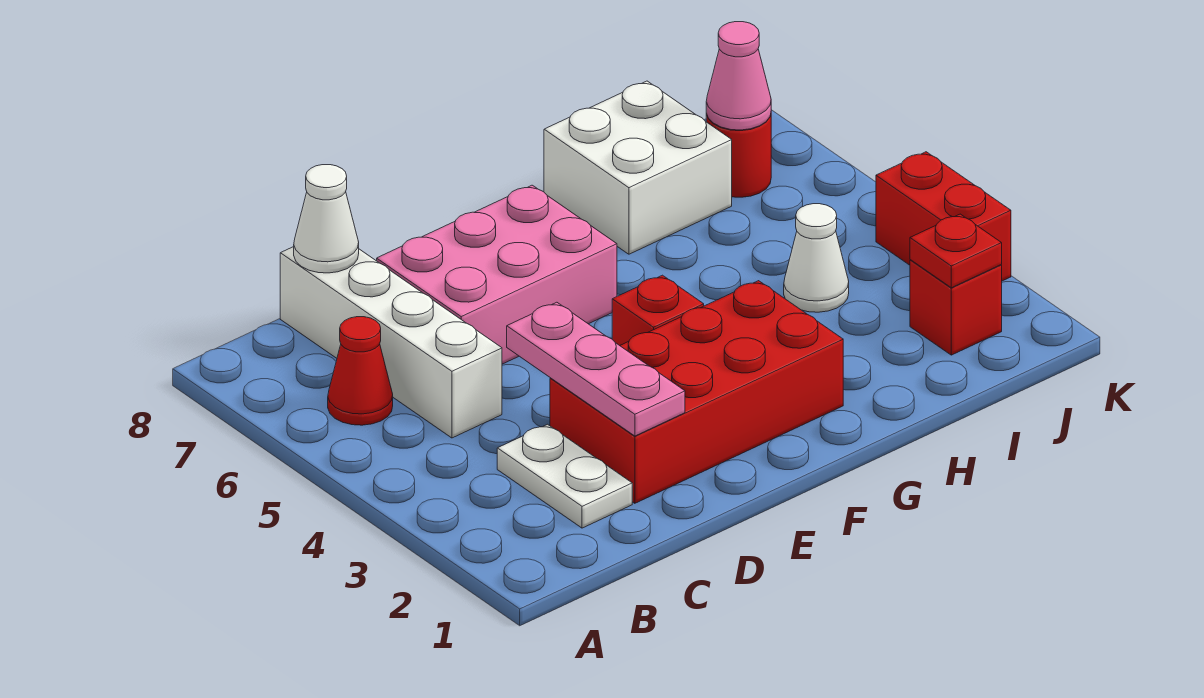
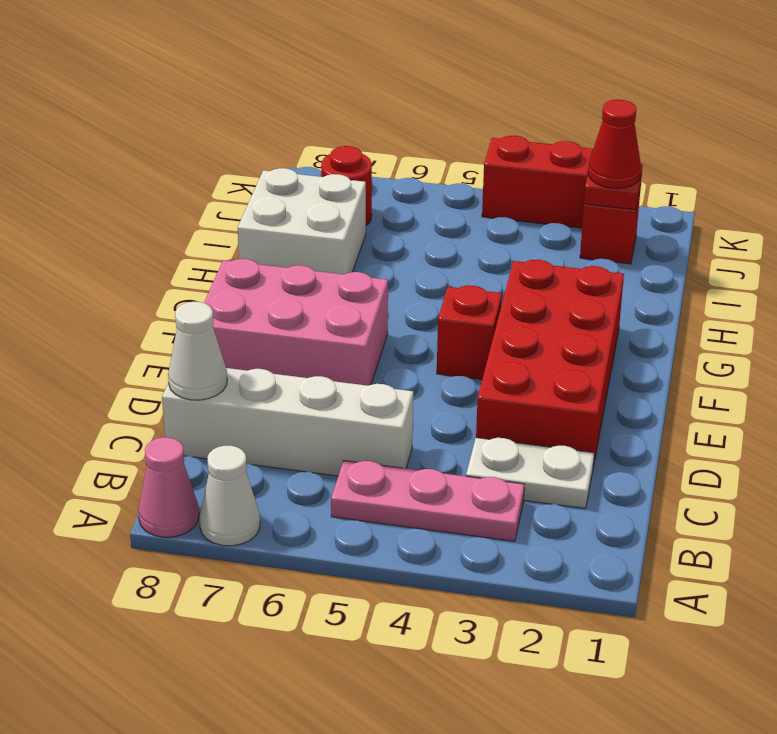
red 1x1 cone [328,317,393,425] -> red 1x1 cone moved to [588,100,641,188]
pink 1x3 plate [507,302,685,436] -> pink 1x3 plate moved to [331,461,525,541]
pink 2x3 brick [377,185,617,364] -> pink 2x3 brick turned to [204,259,388,386]
white 1x1 cone [784,204,849,312] -> white 1x1 cone moved to [199,446,260,546]
pink 1x1 cone [706,22,771,130] -> pink 1x1 cone moved to [138,437,199,537]

